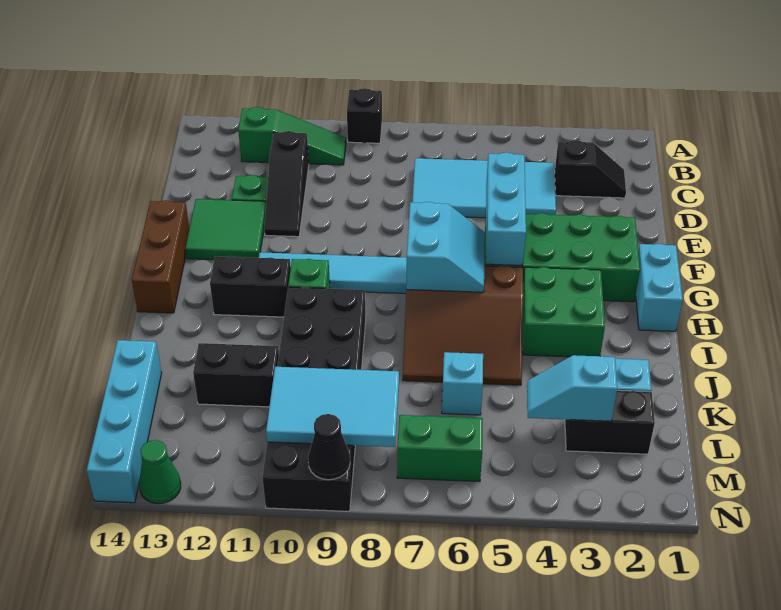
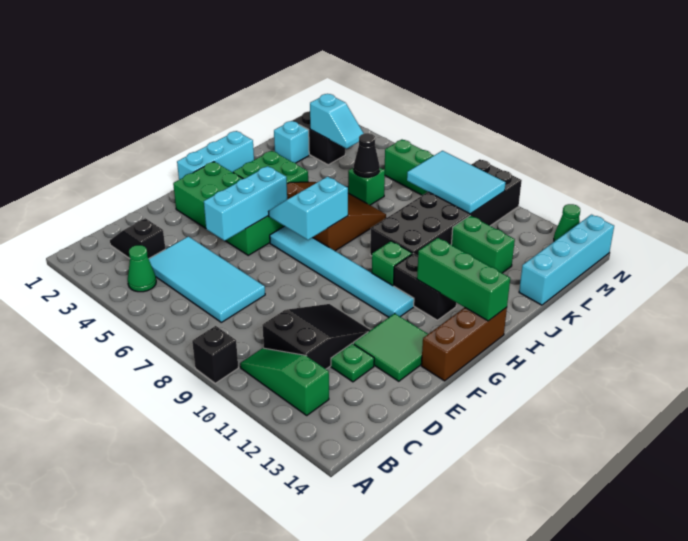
none -> green 1x1 cone [128,245,156,292]
black 1x3 slope [264,131,309,237] -> black 2x3 slope [262,304,370,369]
cyan 1x2 brick [636,244,683,331] -> cyan 1x3 brick [177,131,254,180]
none -> green 1x3 brick [417,238,510,321]
cyan 1x1 brick [442,352,483,415] -> green 1x1 brick [348,168,385,205]
black 1x2 brick [193,343,279,407] -> green 1x2 brick [451,216,515,273]
black 1x1 cone [308,414,350,480] -> black 1x1 cone moved to [354,133,380,177]

